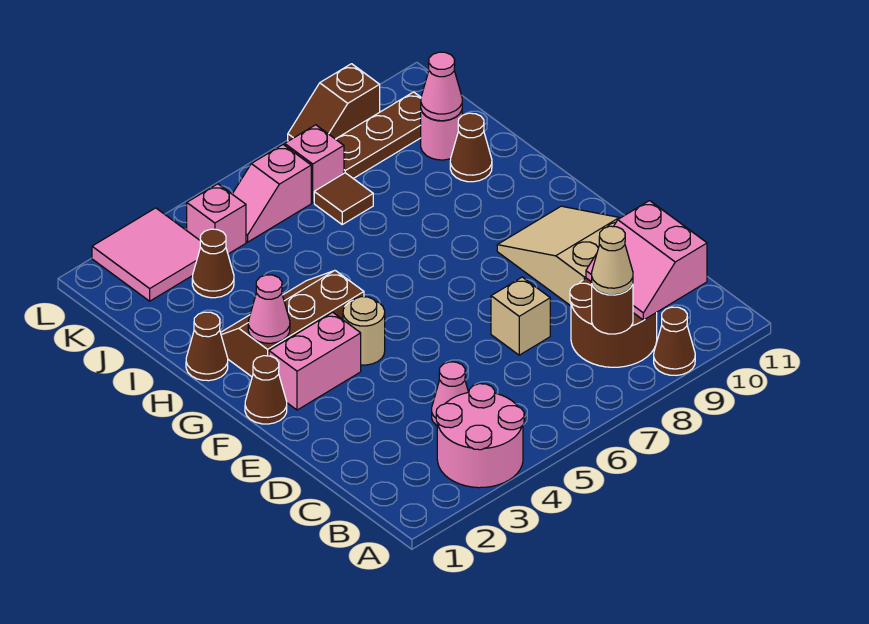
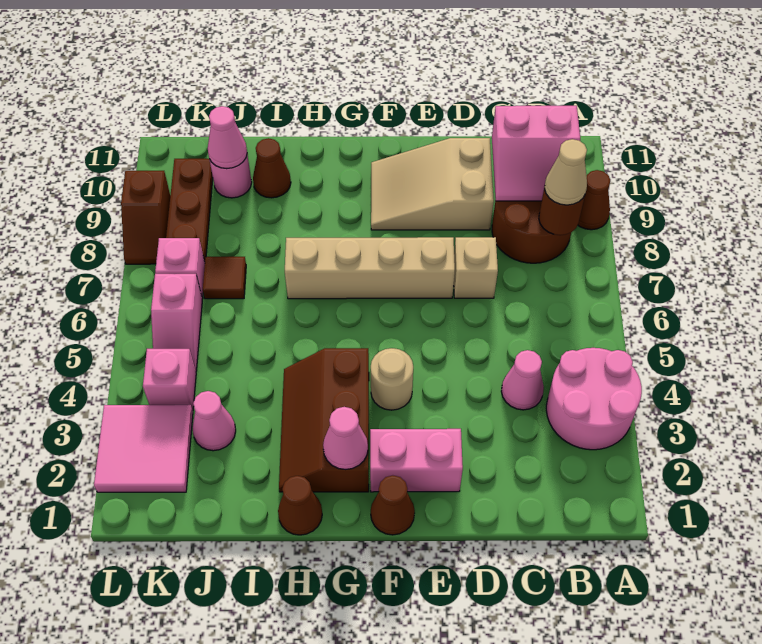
none -> tan 1x4 brick [285,237,455,299]
pink 1x2 brick [269,312,361,410] -> pink 1x2 brick turned to [370,429,463,492]
brown 1x1 cone [192,229,234,298] -> pink 1x1 cone [192,391,236,451]

